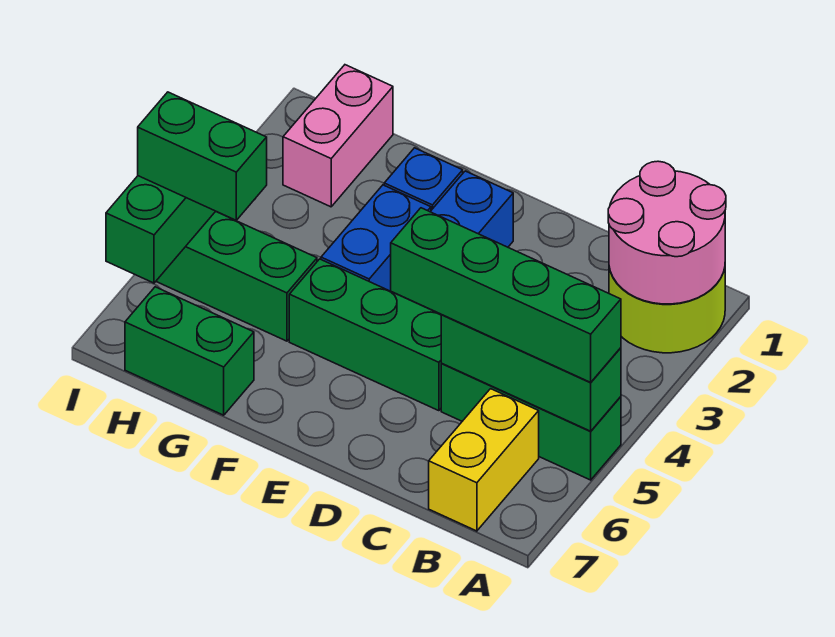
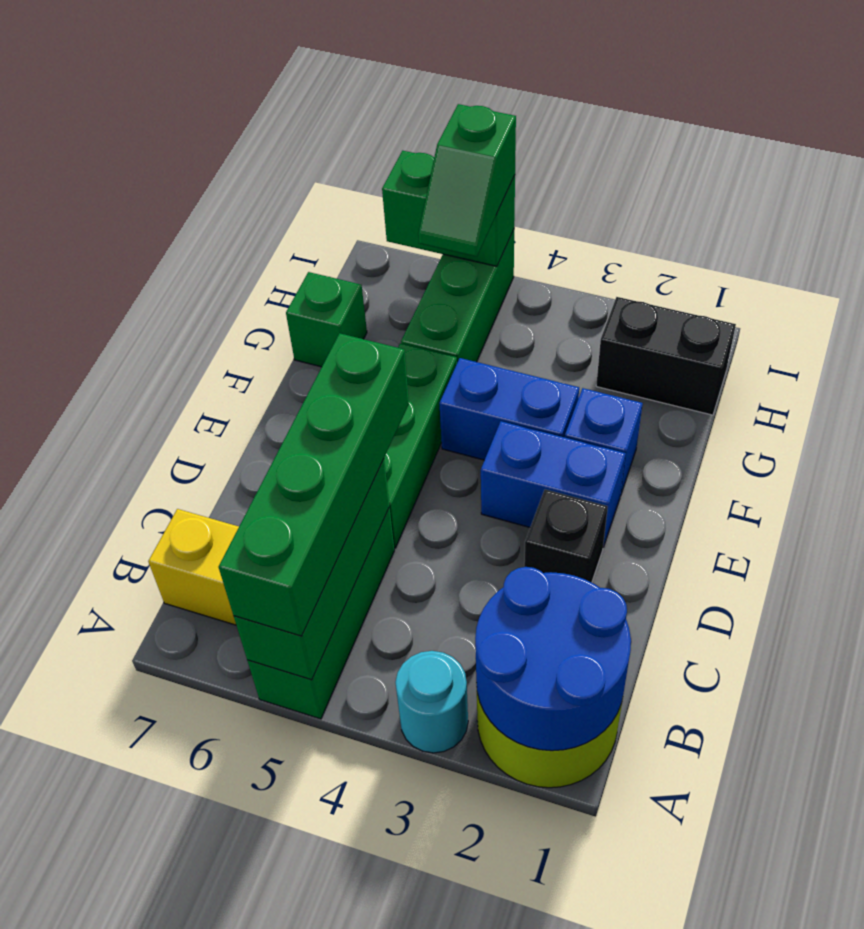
pink 2x2 round brick [608,161,726,304] -> blue 2x2 round brick [475,567,631,751]
none -> cyan 1x1 round brick [395,651,468,753]
none -> black 1x1 brick [524,490,608,583]
green 1x2 brick [125,287,254,415] -> green 1x1 brick [286,272,367,367]
pink 1x2 brick [283,65,393,207] -> black 1x2 brick [596,297,736,415]
green 1x2 brick [138,92,267,220] -> green 1x2 slope [418,104,516,257]

